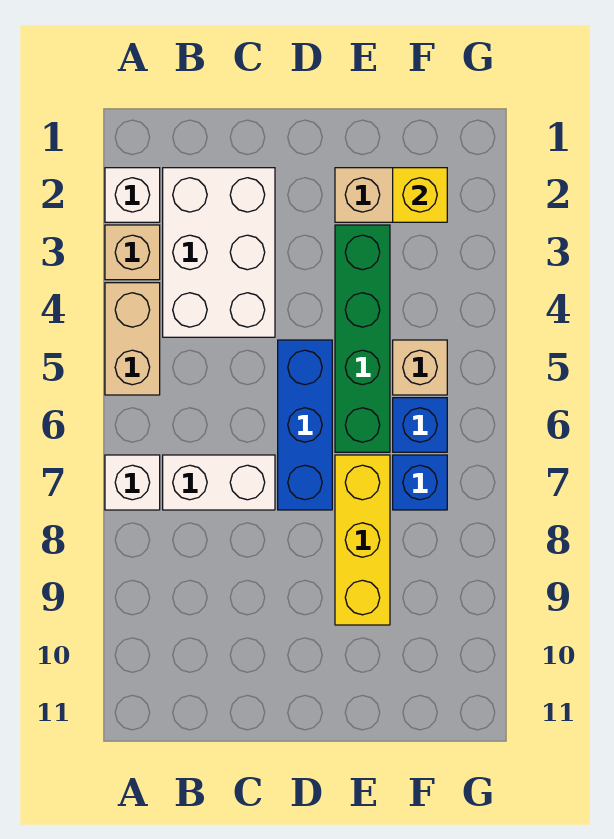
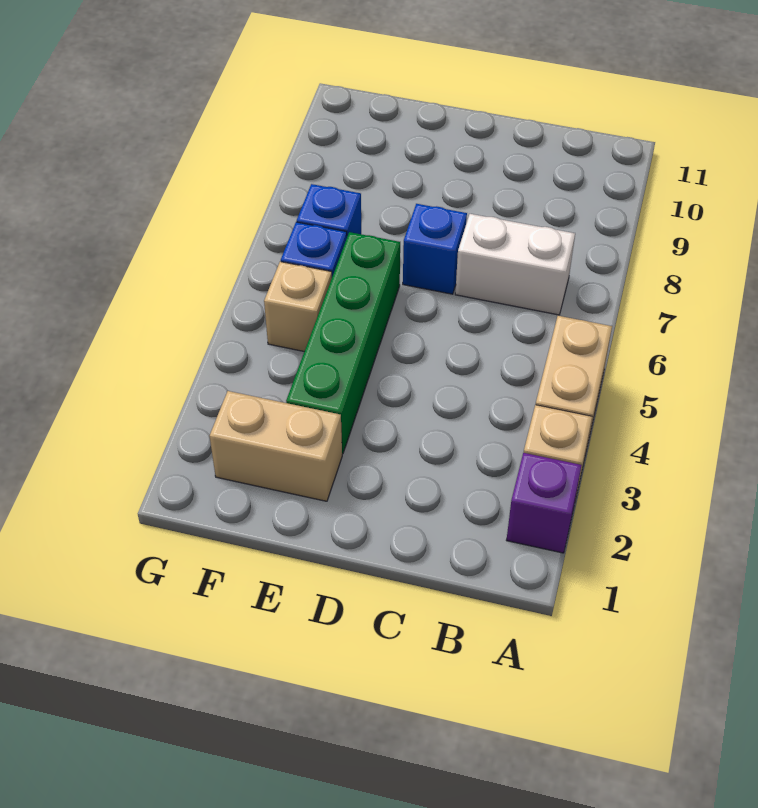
white 1x1 brick [105,168,160,222] -> purple 1x1 brick [507,453,582,553]
white 1x1 brick [105,455,160,510] -> none
white 2x3 brick [163,168,275,337] -> none
blue 1x3 brick [278,340,332,510] -> blue 1x1 brick [403,204,467,294]
yellow 1x3 brick [335,455,390,625] -> none
yellow 1x1 brick [393,168,447,222] -> none

